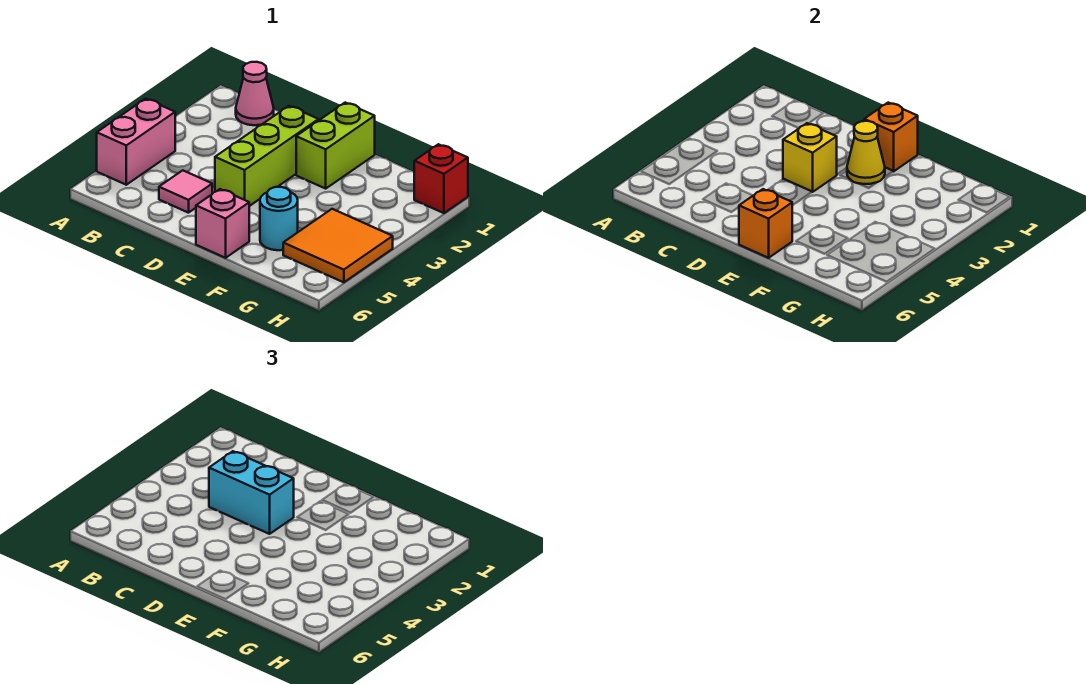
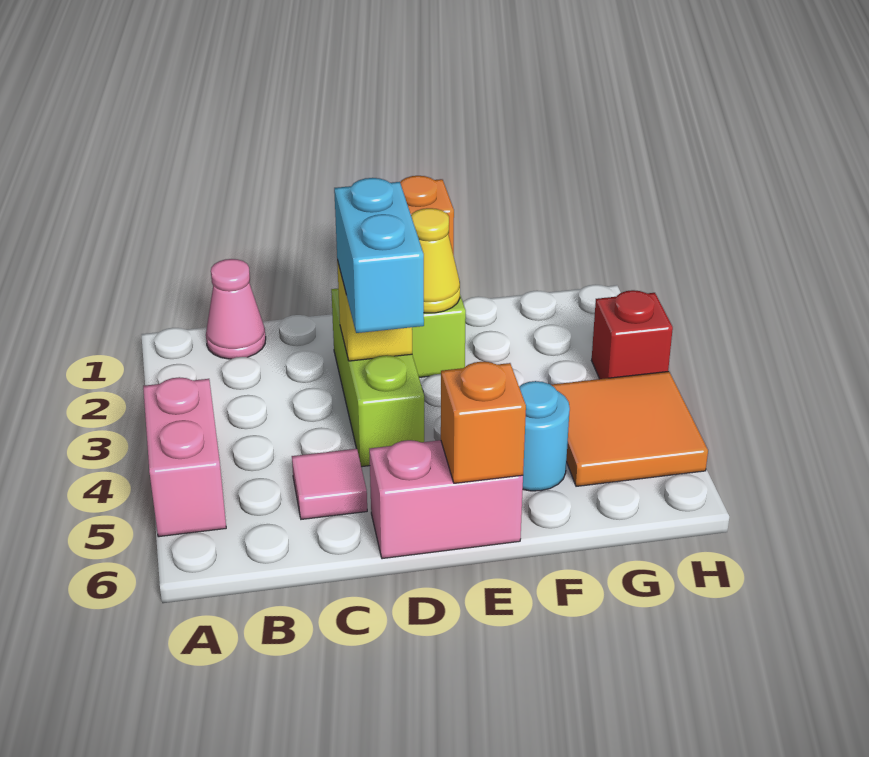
cyan 1x2 brick [209,451,294,534] -> cyan 1x2 brick turned to [334,178,424,333]
pink 1x1 brick [196,189,249,258] -> pink 1x2 brick [369,440,523,559]
red 1x1 brick [414,144,468,213] -> red 1x1 brick moved to [592,290,673,379]

